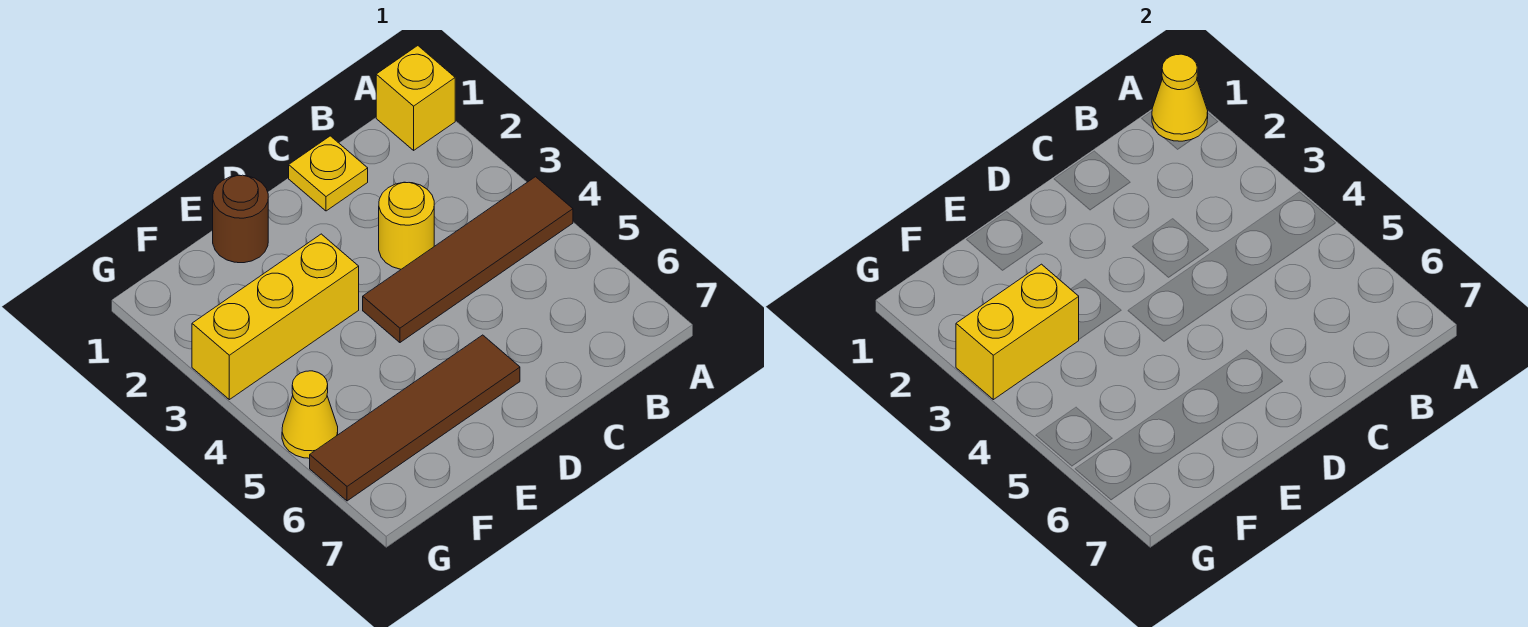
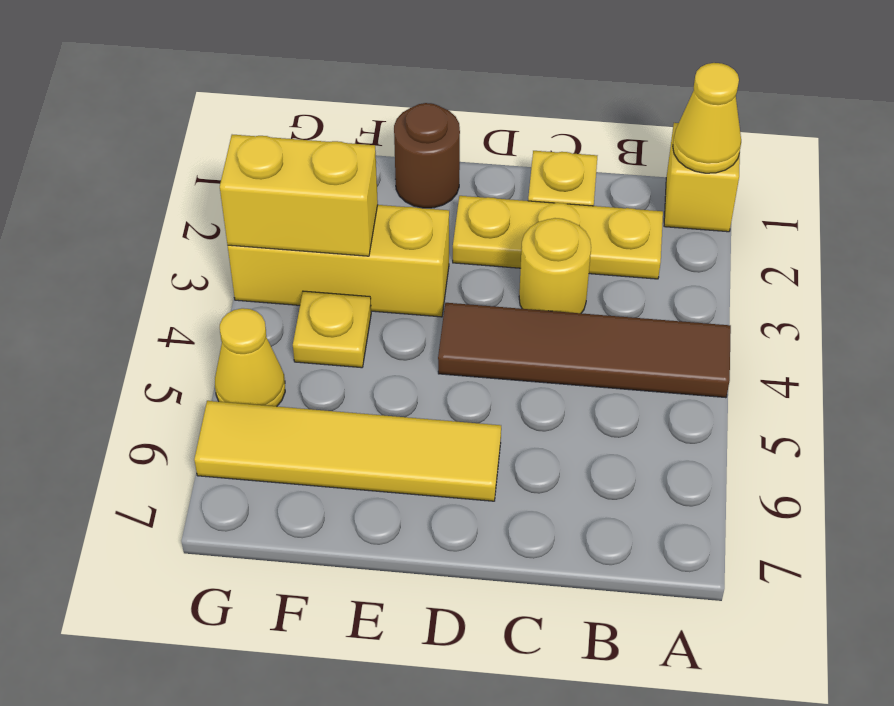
none -> yellow 1x3 plate [453,196,663,279]
brown 1x4 tile [310,335,520,501] -> yellow 1x4 tile [194,401,501,501]
none -> yellow 1x1 plate [293,291,371,368]

